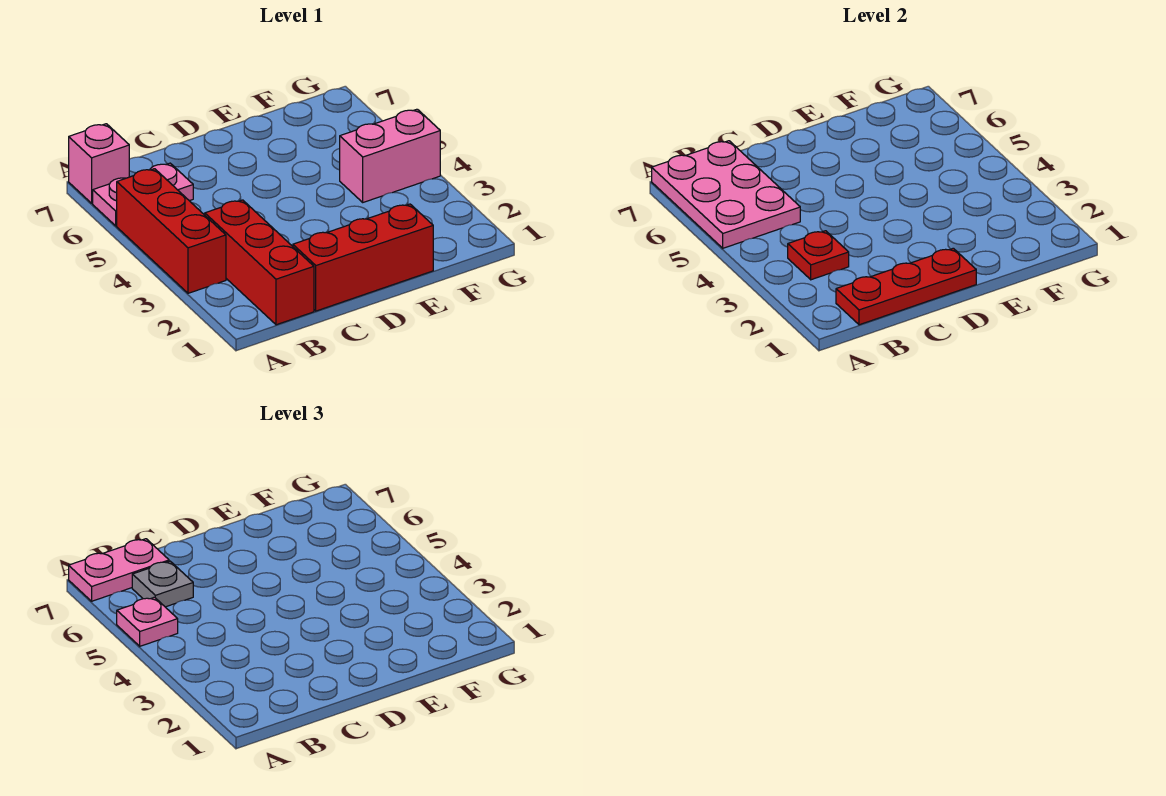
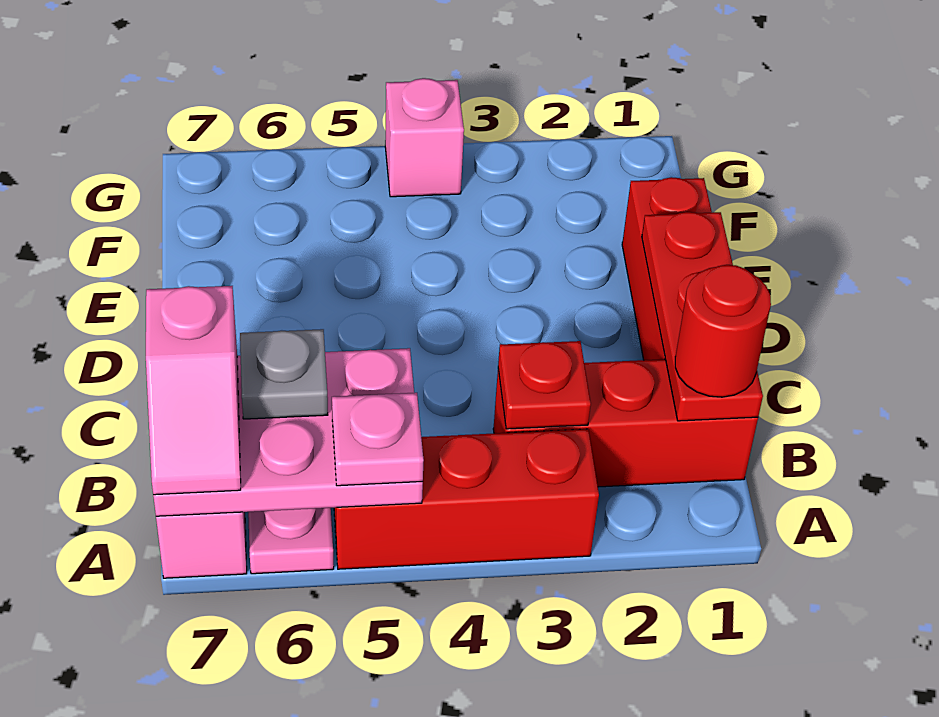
pink 1x2 plate [69,539,169,601] -> pink 1x2 slope [146,286,241,495]
none -> red 1x1 round brick [675,265,771,397]
pink 1x2 brick [340,109,440,202] -> pink 1x1 brick [385,78,464,197]

